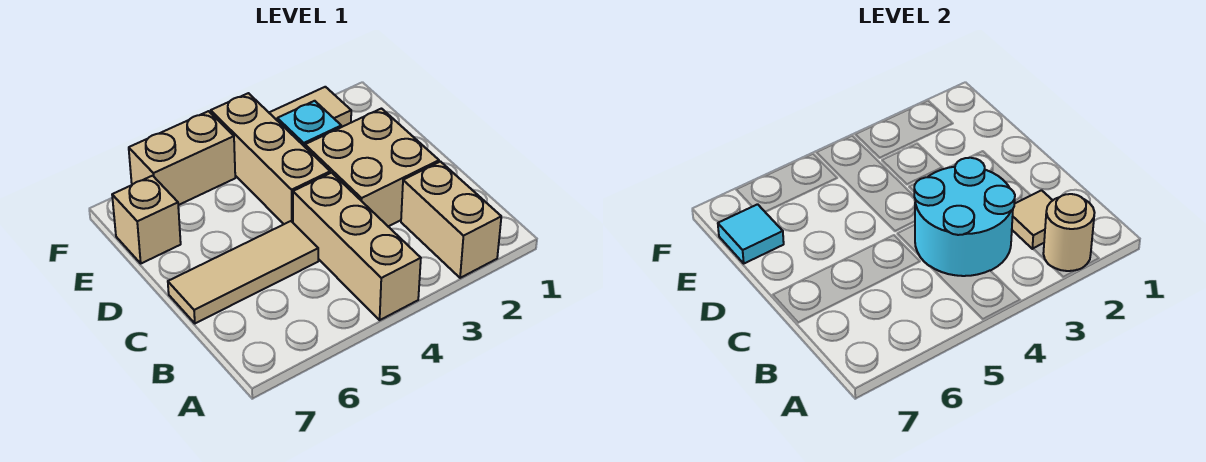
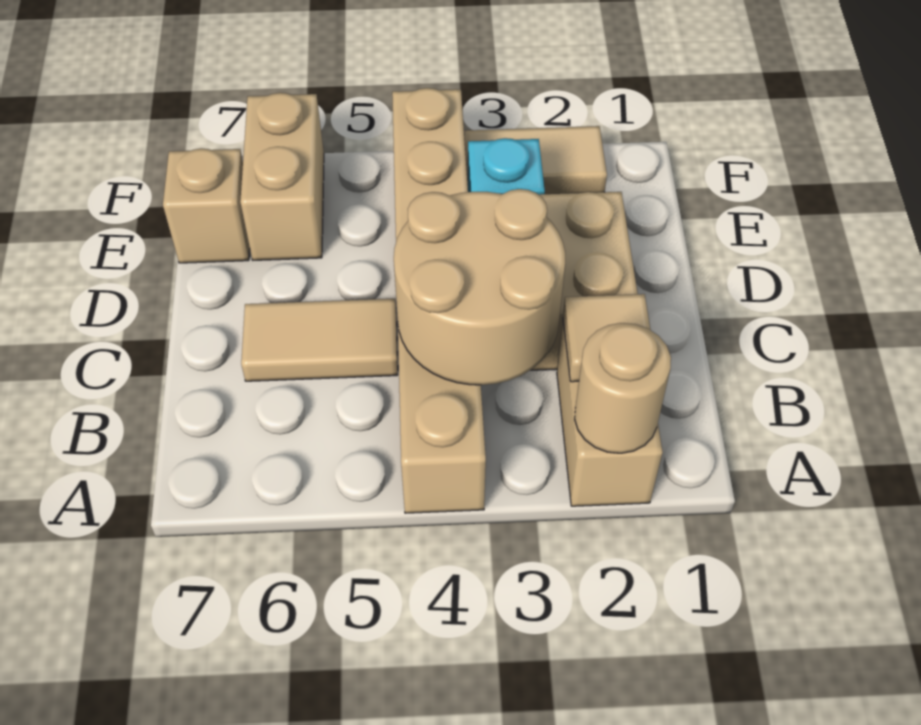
cyan 2x2 round brick [914,158,1015,276] -> tan 2x2 round brick [394,189,565,385]
tan 1x3 tile [168,221,318,323] -> tan 1x2 tile [241,299,398,381]
cyan 1x1 tile [718,204,784,263] -> none
tan 1x2 brick [129,111,235,205] -> tan 1x2 brick turned to [240,93,324,260]

